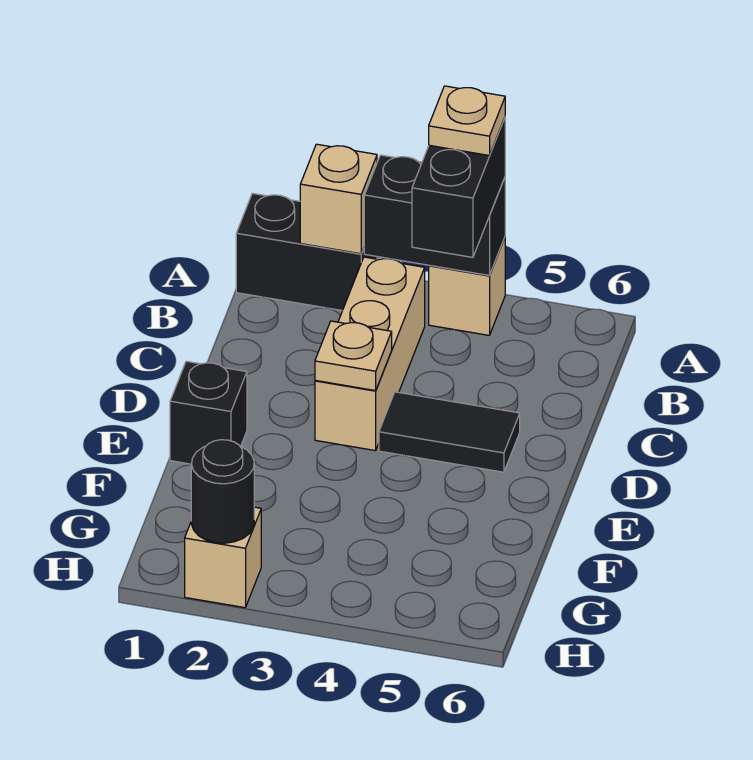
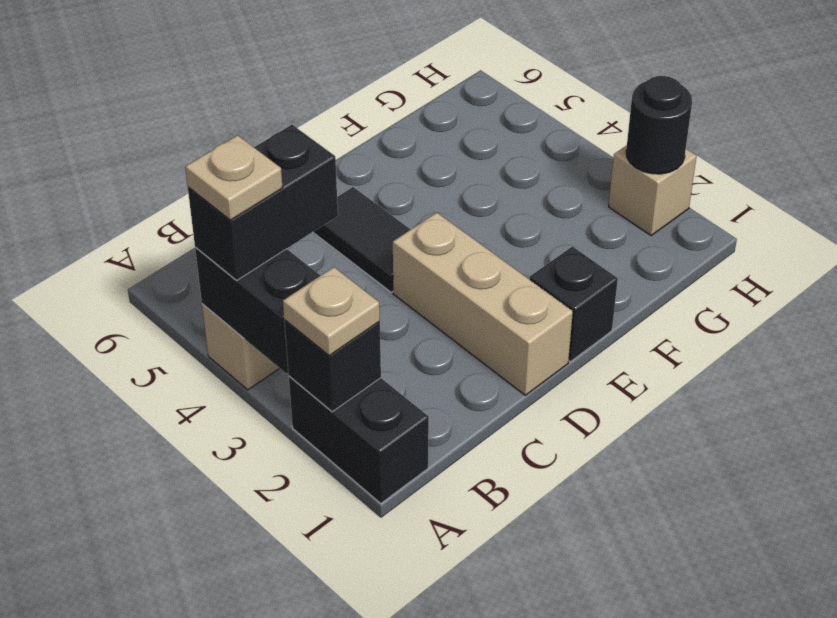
tan 1x1 brick [300,144,377,254] -> black 1x1 brick [284,320,381,412]
tan 1x3 brick [315,257,425,451] -> tan 1x3 brick turned to [393,212,573,395]
tan 1x1 plate [315,321,392,391] -> tan 1x1 plate moved to [283,267,380,356]

